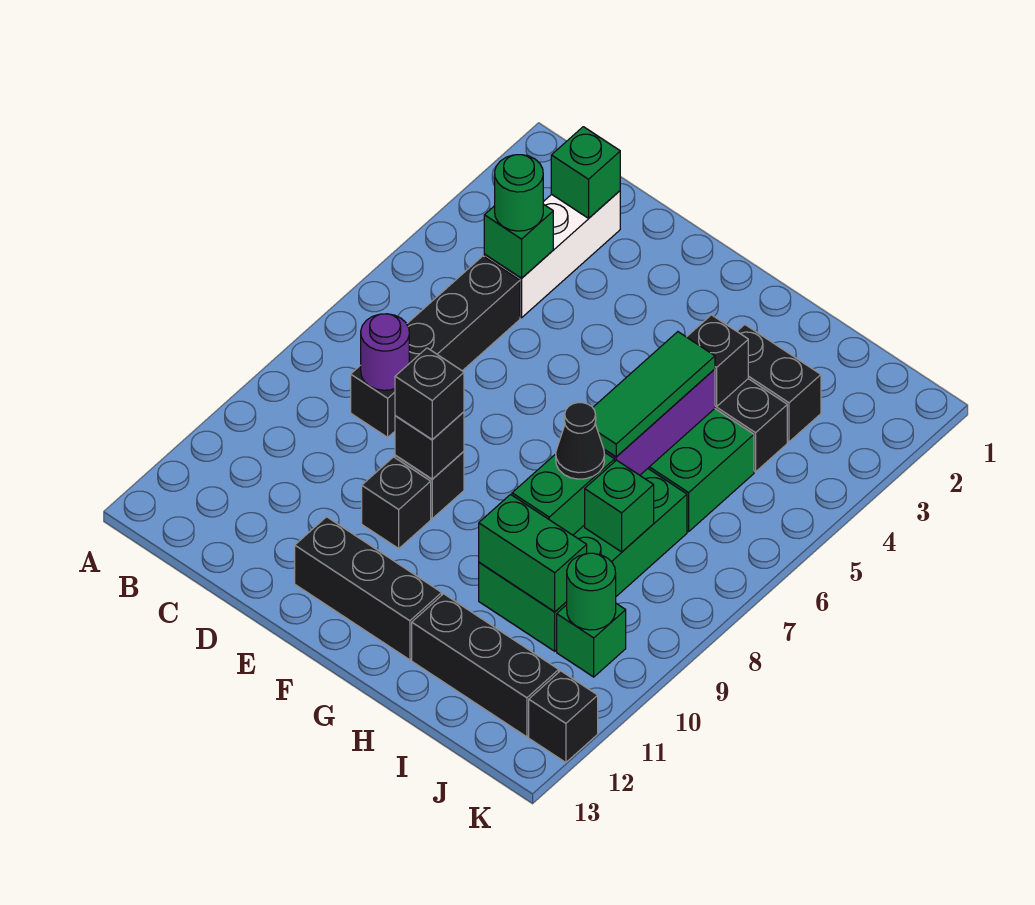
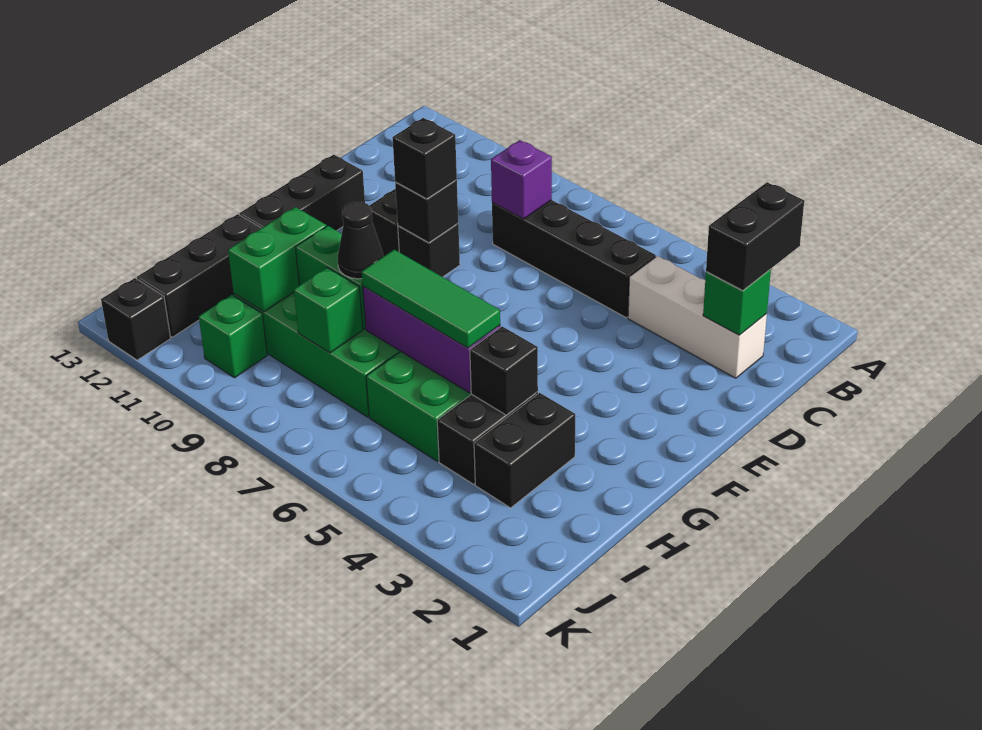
none -> black 1x2 brick [706,182,804,291]
green 1x1 brick [484,204,553,278] -> none
green 1x1 round brick [495,155,543,231] -> none
purple 1x1 round brick [361,314,409,390] -> purple 1x1 brick [491,140,552,219]
green 1x1 round brick [567,553,616,630] -> none

